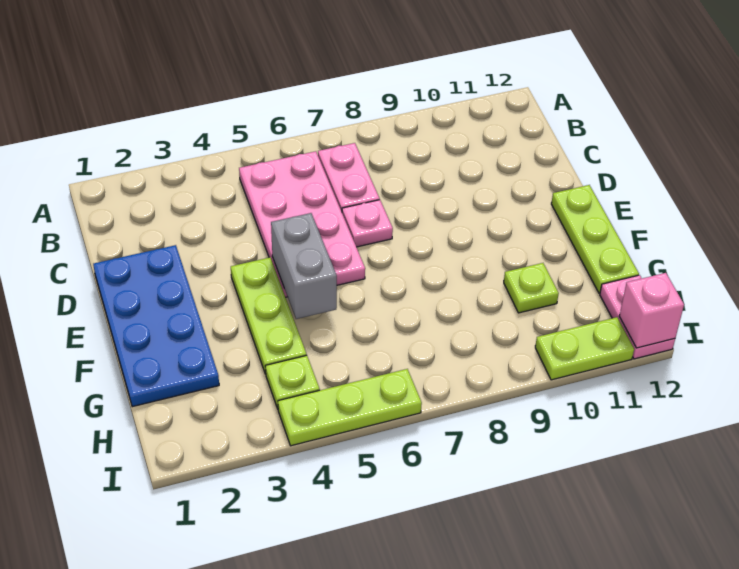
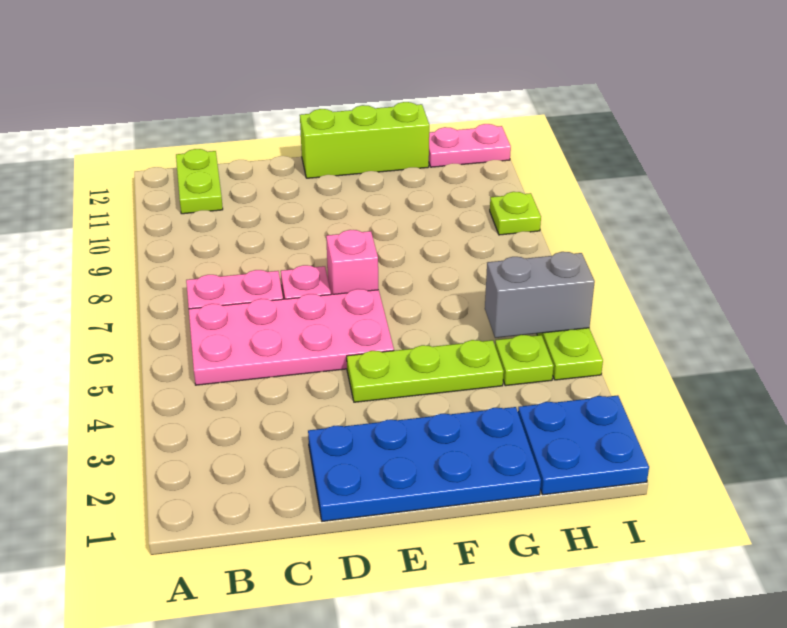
grey 1x2 brick [271,213,337,319] -> grey 1x2 brick moved to [485,252,595,338]
lime 1x3 plate [551,185,639,293] -> lime 1x3 brick [300,102,429,178]
lime 1x1 plate [504,263,559,313] -> lime 1x1 plate moved to [490,192,541,235]
none -> blue 2x2 plate [518,395,649,495]
lime 1x2 plate [535,317,634,380] -> lime 1x2 plate moved to [176,149,223,214]
pink 1x1 brick [619,273,684,348] -> pink 1x1 brick moved to [326,230,378,295]

